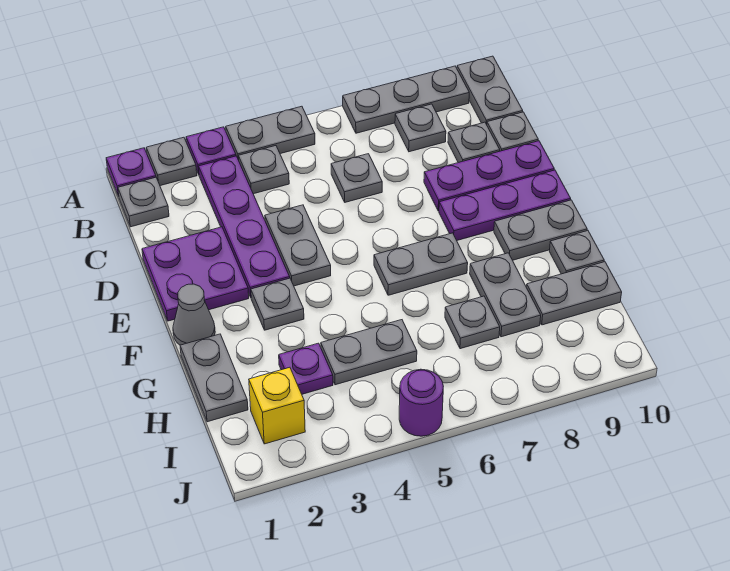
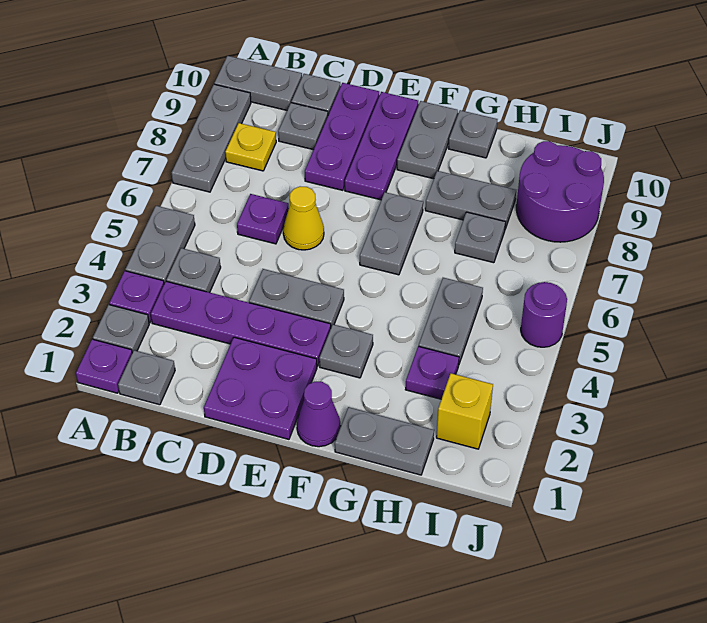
grey 1x1 plate [395,104,446,152] -> yellow 1x1 plate [225,123,276,171]
grey 1x1 plate [331,154,382,202] -> purple 1x1 plate [237,194,289,244]
none -> yellow 1x1 cone [283,186,324,250]
grey 1x1 cone [173,284,215,345] -> purple 1x1 cone [297,382,341,447]
grey 1x2 plate [527,262,622,325] -> none
none -> purple 2x2 round brick [516,141,604,242]

